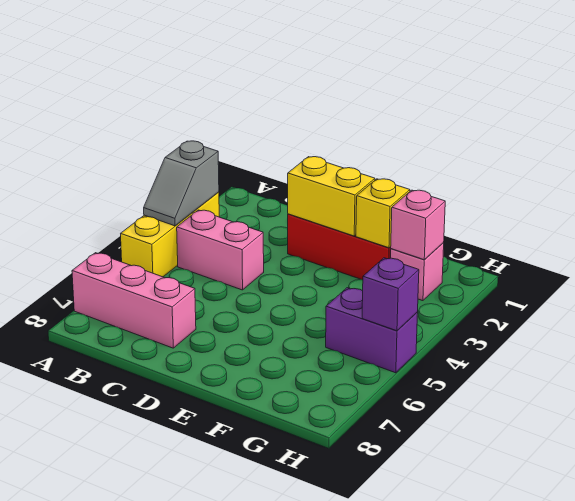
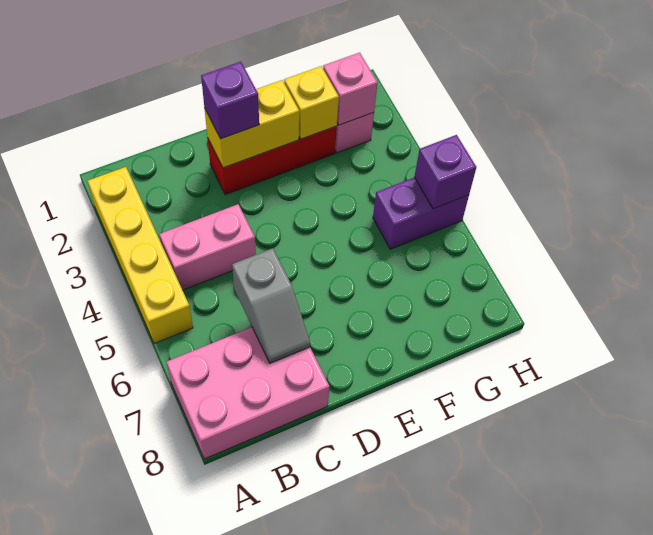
yellow 1x3 brick [121,192,219,277] -> yellow 1x4 brick [88,167,193,344]
grey 1x2 slope [144,141,219,226] -> grey 1x2 slope moved to [232,248,310,363]
pink 1x3 brick [72,253,196,348] -> pink 2x3 brick [166,327,330,459]
none -> purple 1x1 brick [201,62,259,139]

